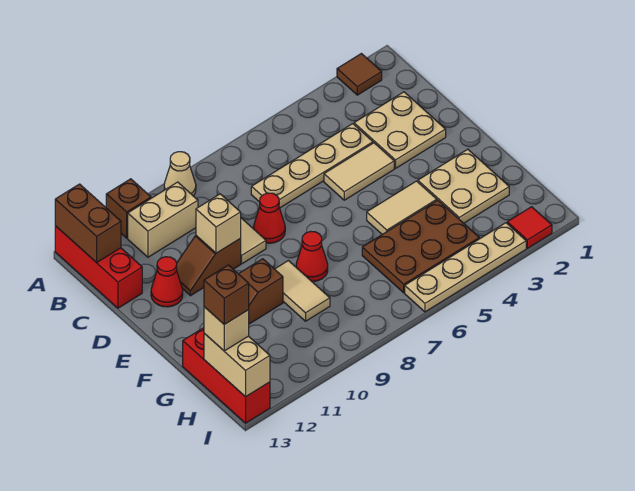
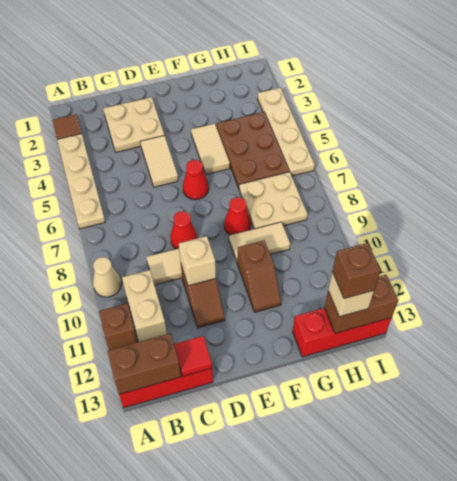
tan 1x4 plate [251,124,373,208] -> tan 1x4 plate moved to [57,134,105,229]
red 1x1 cone [151,257,183,307] -> red 1x1 cone moved to [183,160,209,200]
tan 2x2 plate [418,149,509,223] -> tan 2x2 plate moved to [239,172,308,229]
tan 1x2 brick [204,333,270,397] -> brown 1x2 brick [324,275,398,333]
red 1x1 tile [507,207,552,248] -> red 1x1 tile moved to [174,336,212,376]

